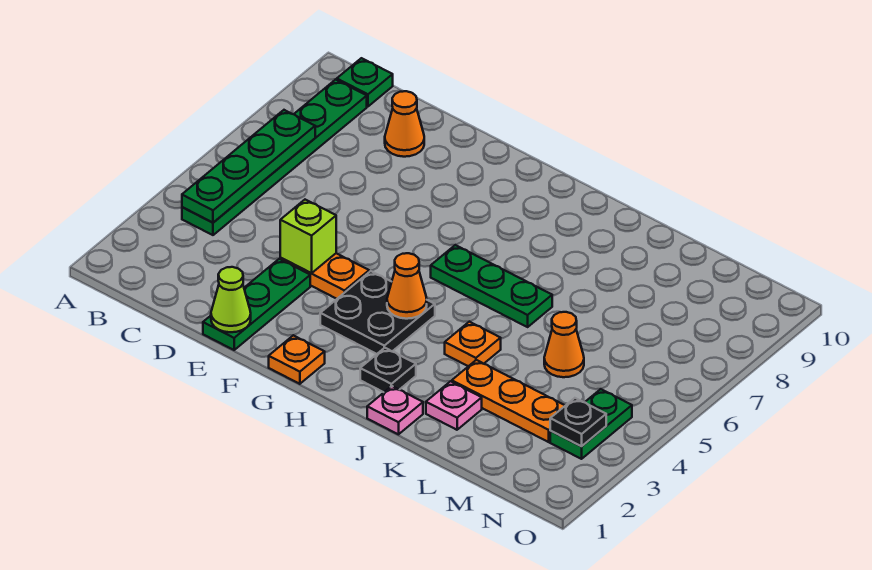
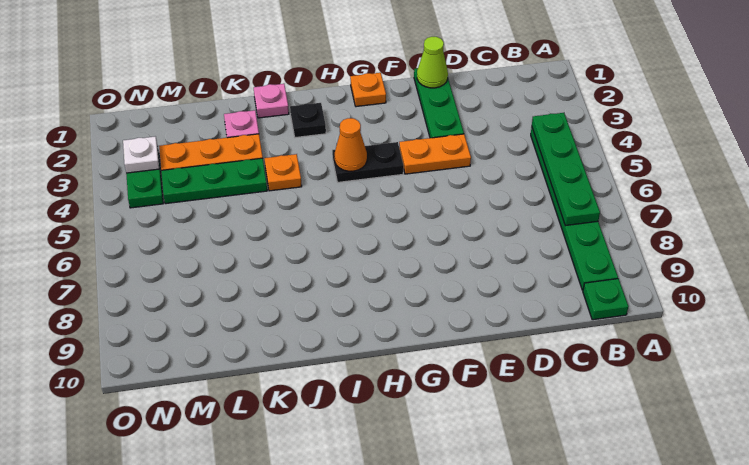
orange 1x1 cone [385,91,424,157] -> none
lime 1x1 brick [280,200,336,273] -> none
black 2x2 plate [320,271,435,354] -> black 1x2 plate [332,142,404,182]
green 1x3 plate [431,245,552,327] -> green 1x3 plate moved to [161,158,267,204]
orange 1x1 cone [544,312,584,377] -> none
black 1x1 plate [550,398,606,446] -> white 1x1 plate [123,136,159,173]

